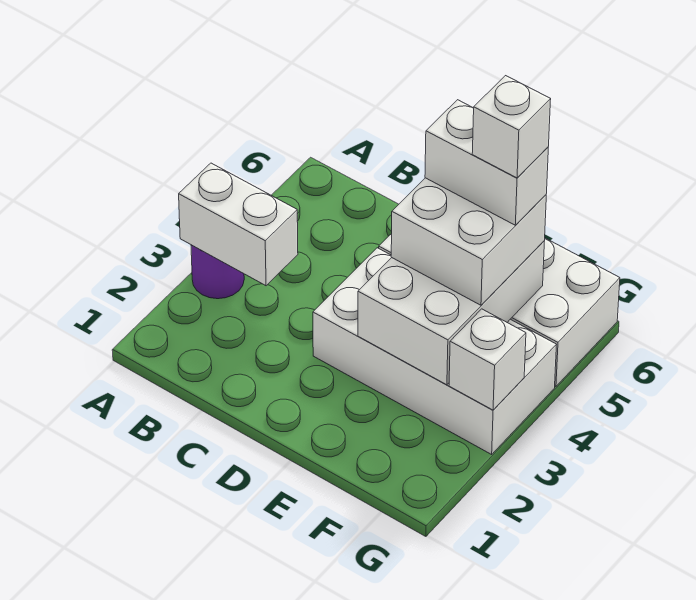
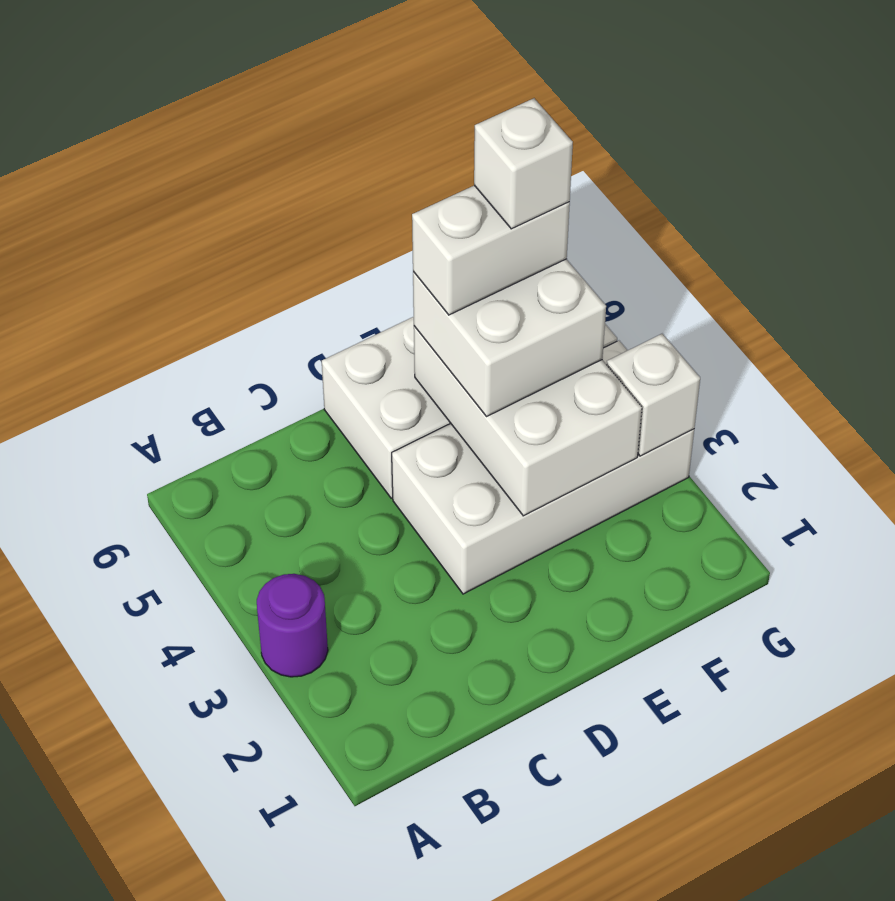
white 1x2 brick [179,163,298,286] -> none

